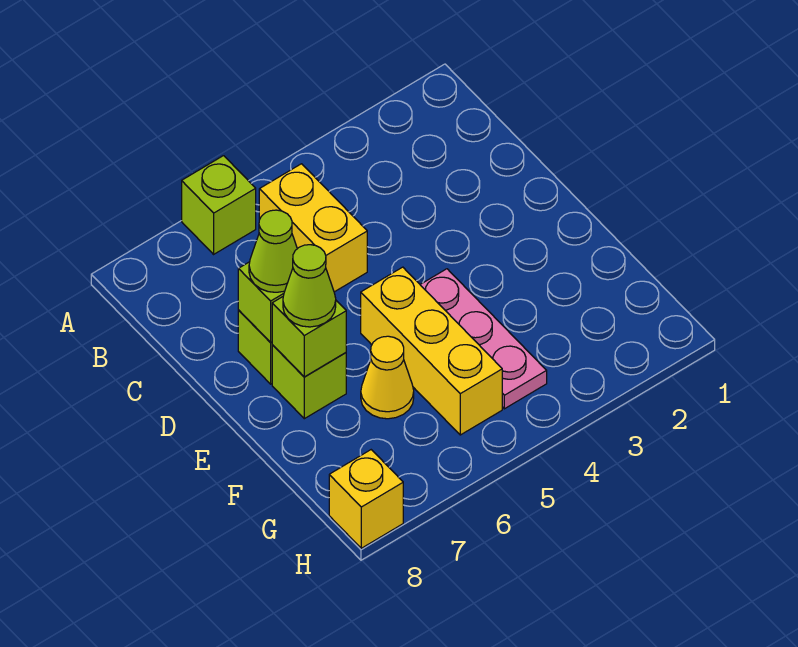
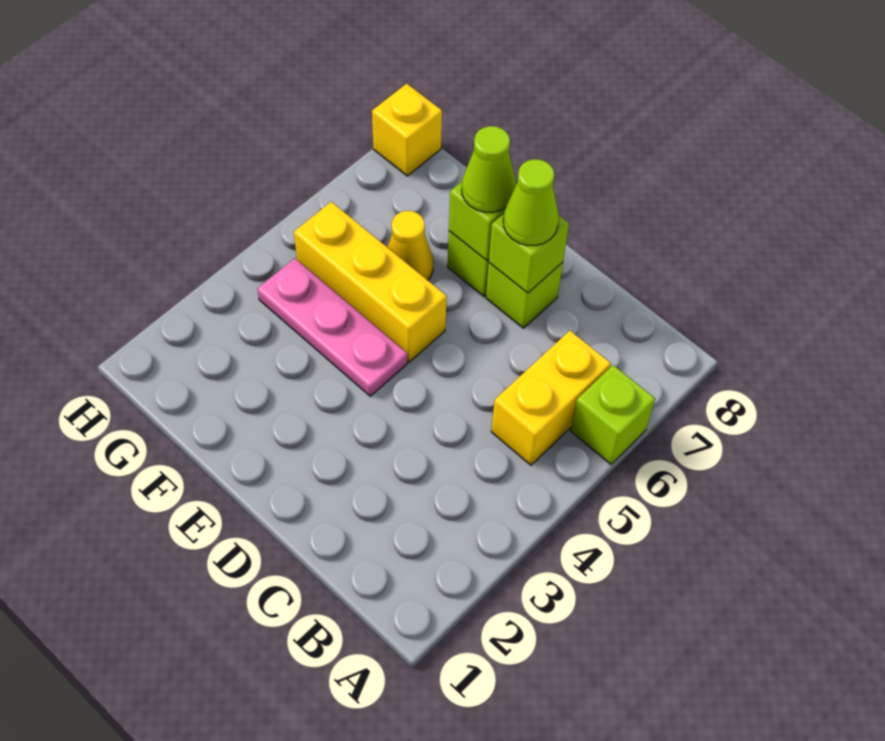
yellow 1x2 brick [259,164,367,292] -> yellow 1x2 brick turned to [491,331,611,465]

